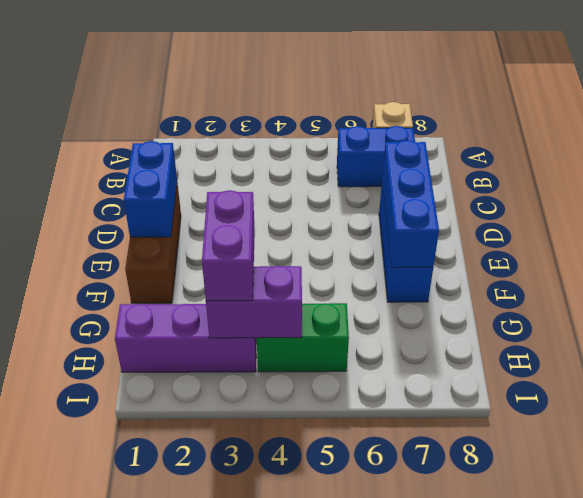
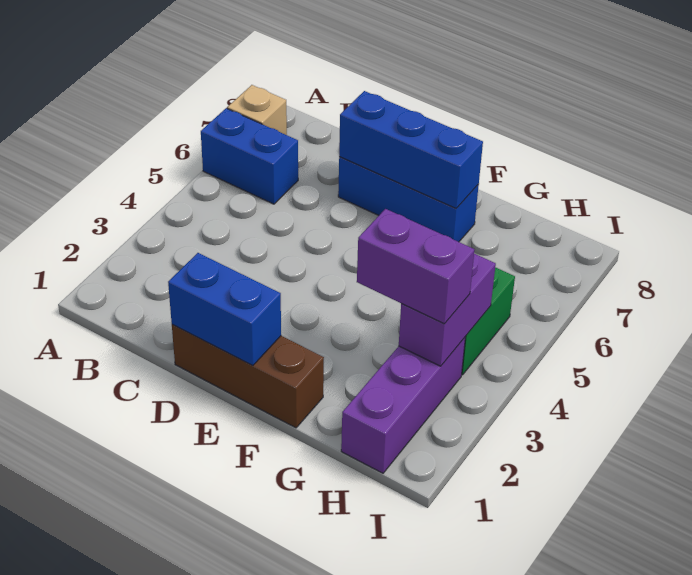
blue 1x2 brick [337,126,415,187] -> blue 1x2 brick turned to [201,108,298,204]

